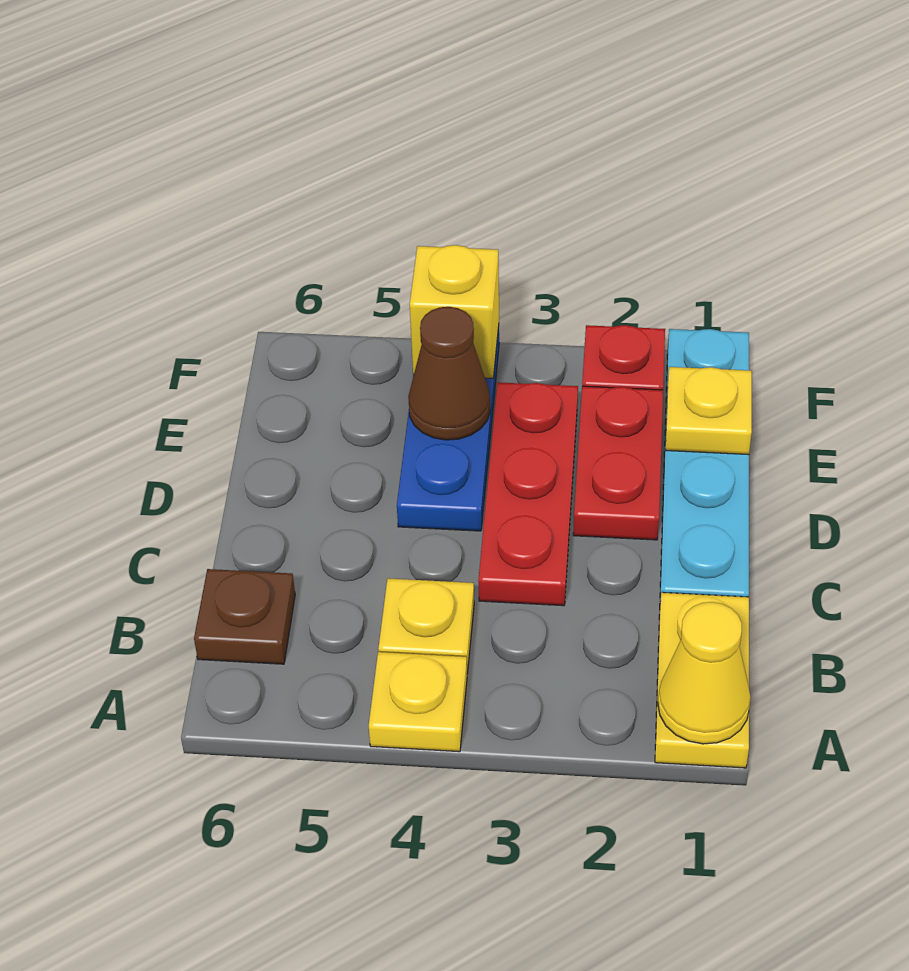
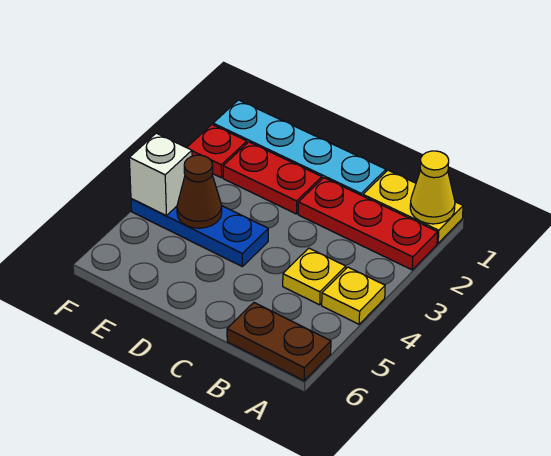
brown 1x1 plate [194,569,295,664] -> brown 1x2 plate [227,303,331,381]
red 1x3 plate [478,382,578,606] -> red 1x3 plate moved to [298,178,438,270]
yellow 1x1 plate [666,367,752,455] -> none
yellow 1x1 brick [410,245,499,378] -> white 1x1 brick [129,133,192,216]

